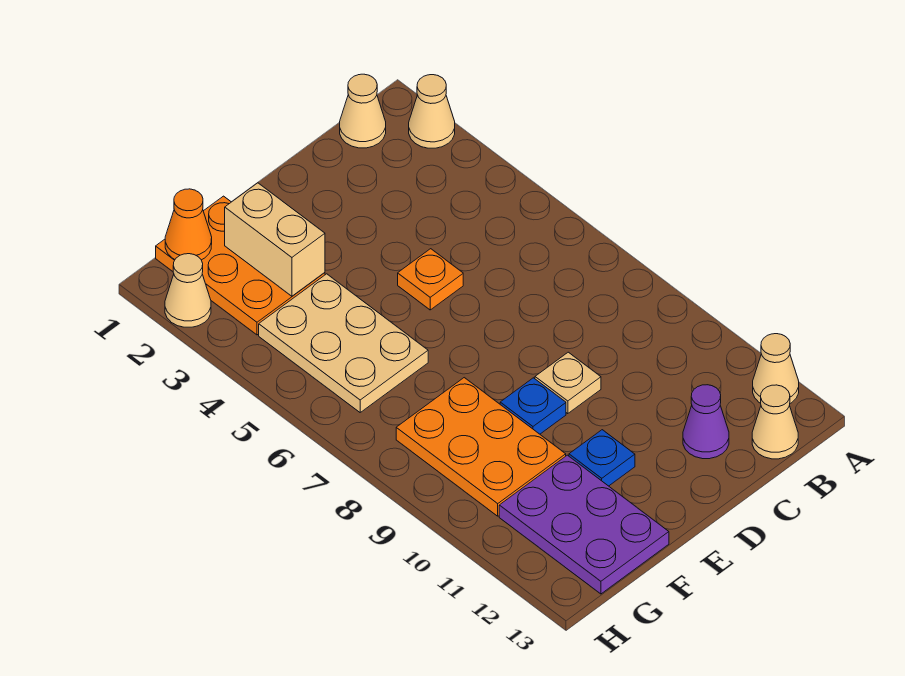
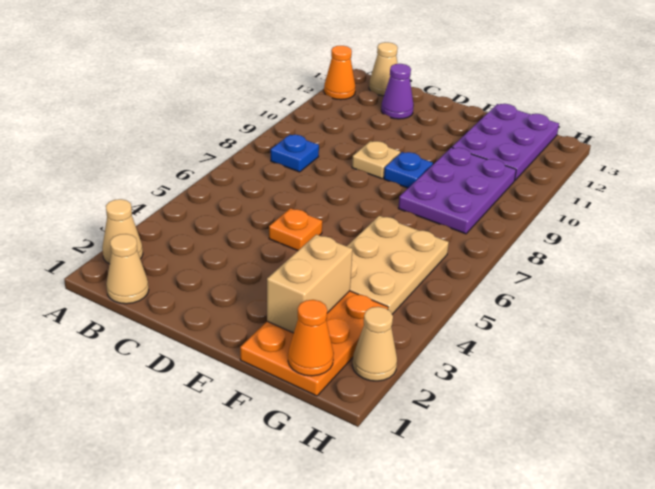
tan 1x1 cone [753,334,799,403] -> orange 1x1 cone [324,46,355,100]
blue 1x1 plate [569,430,635,486] -> blue 1x1 plate moved to [271,135,319,172]
orange 2x3 plate [396,378,566,516] -> purple 2x3 plate [398,147,516,234]

